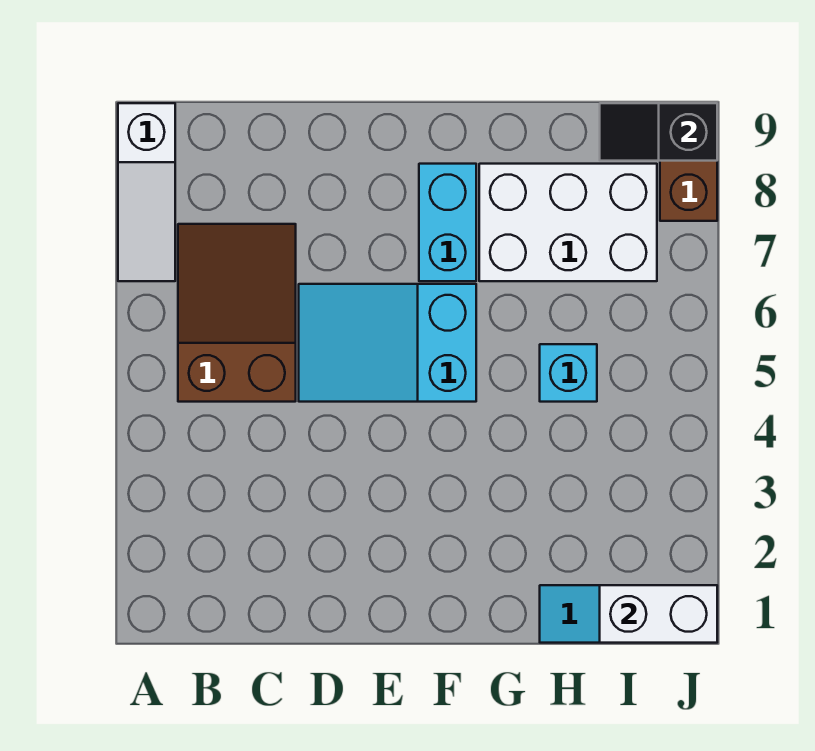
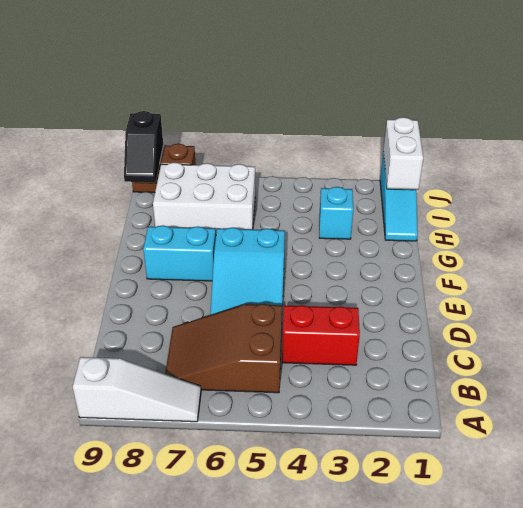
none -> red 1x2 brick [282,305,360,365]
white 2x3 brick [479,164,657,281] -> white 2x3 brick turned to [153,163,255,233]
cyan 1x1 brick [540,344,597,402] -> cyan 1x1 brick moved to [319,187,353,239]

